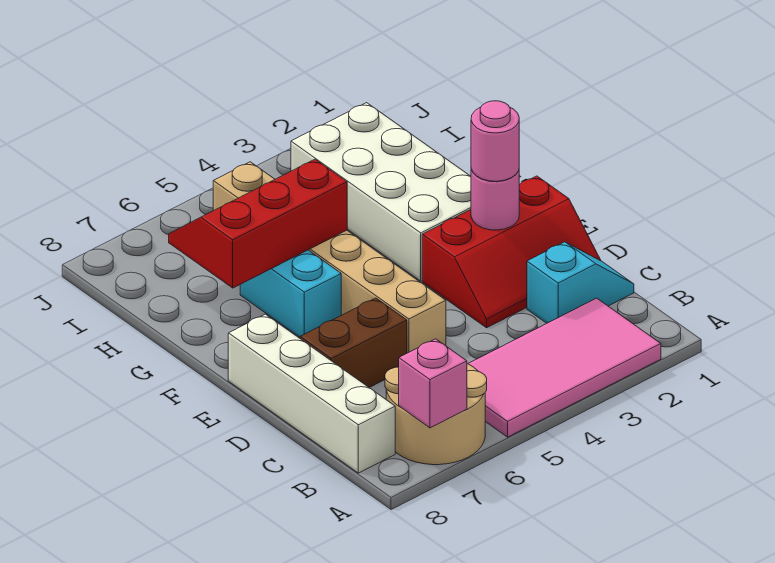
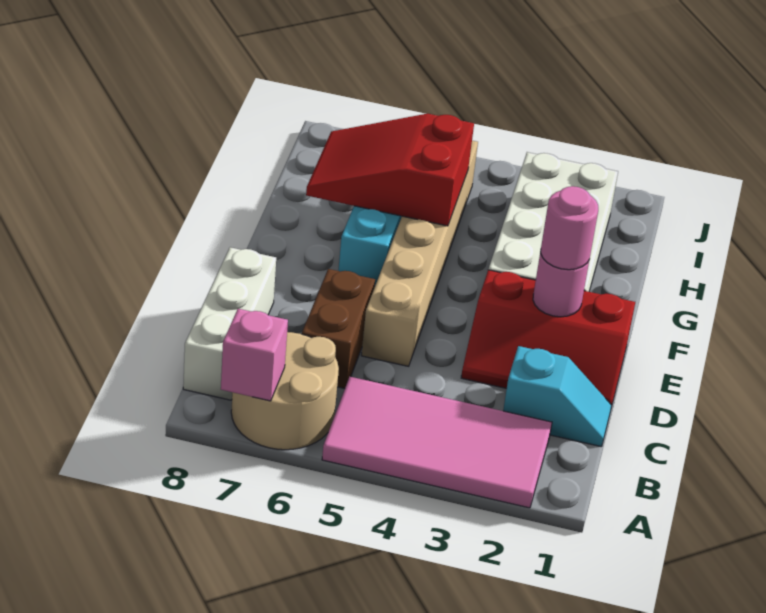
white 1x4 brick [228,314,395,473] -> white 1x3 brick [183,247,276,400]
brown 1x2 brick [300,298,407,388] -> brown 1x2 brick turned to [302,269,375,389]
red 2x3 slope [169,159,347,288] -> red 2x3 slope turned to [306,114,474,226]

